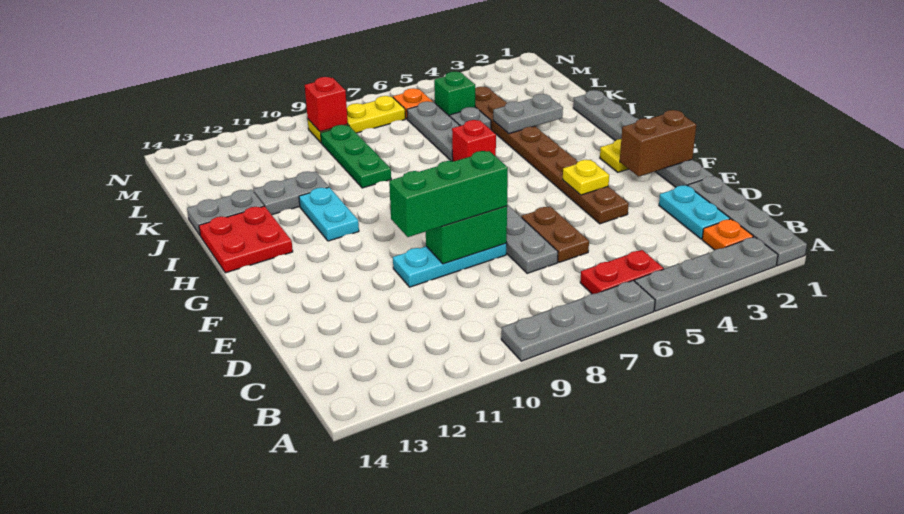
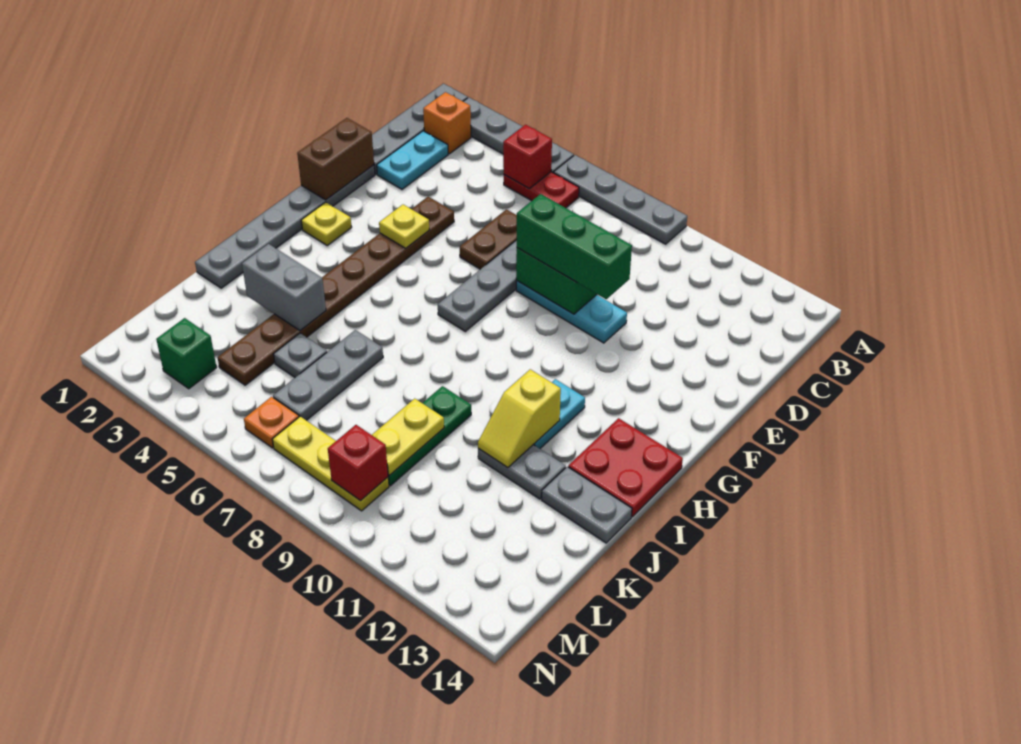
orange 1x1 plate [702,219,754,250] -> orange 1x1 brick [423,92,471,154]
brown 1x2 brick [620,110,696,177] -> brown 1x2 brick turned to [297,118,374,200]
red 1x1 brick [452,120,496,161] -> red 1x1 brick moved to [503,125,552,189]
none -> yellow 1x2 slope [478,369,561,468]
grey 1x2 plate [493,94,563,134] -> grey 1x2 brick [242,244,326,331]
none -> yellow 1x2 plate [372,398,444,475]
green 1x1 brick [434,72,475,116] -> green 1x1 brick moved to [156,318,217,389]

